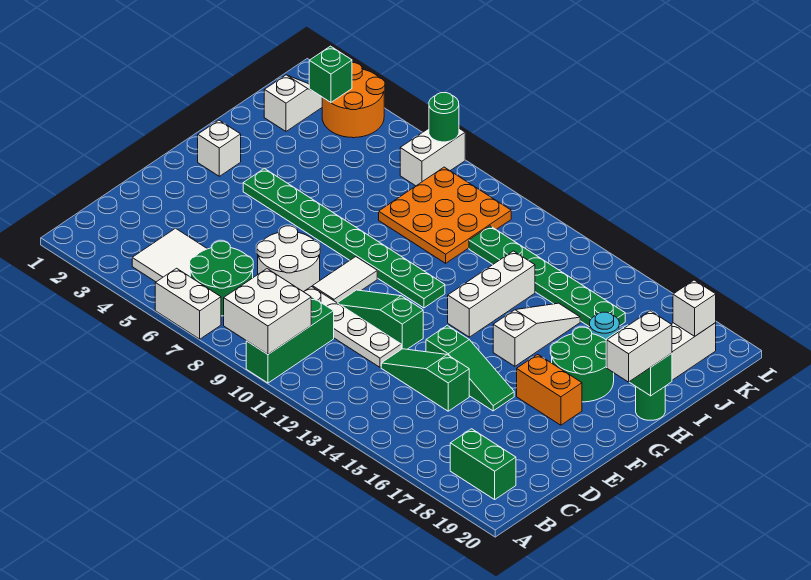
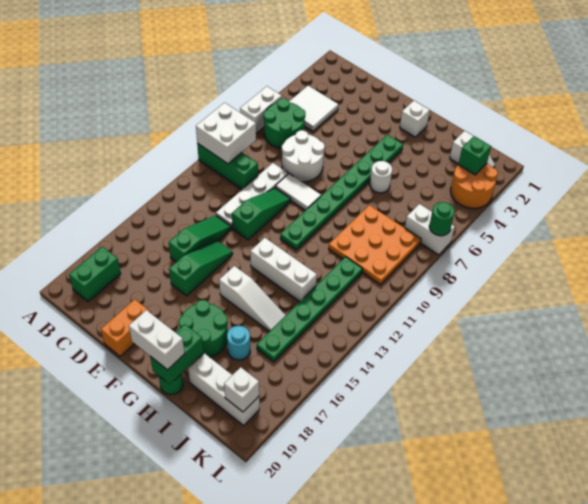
green 1x3 slope [426,325,514,411] -> green 1x3 slope turned to [169,240,233,296]
orange 1x2 brick [517,354,582,425] -> orange 1x2 brick moved to [101,299,151,357]
none -> white 1x1 round brick [370,161,392,193]

